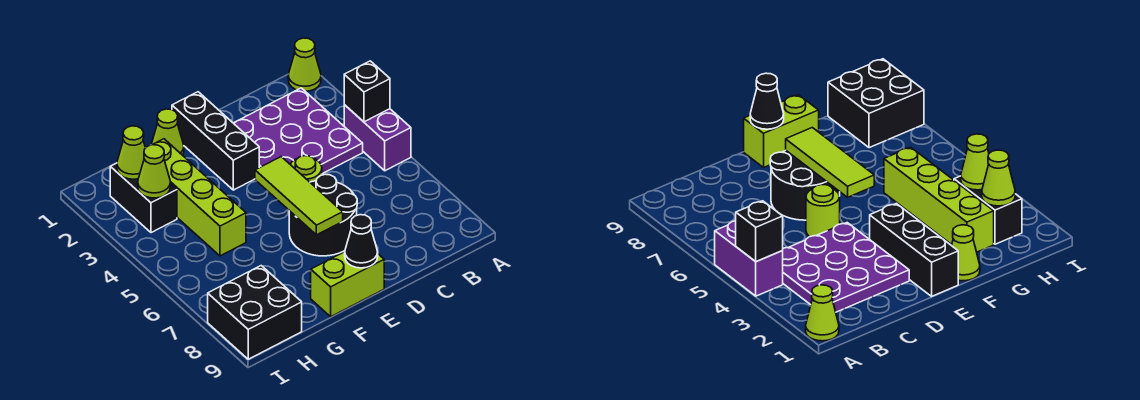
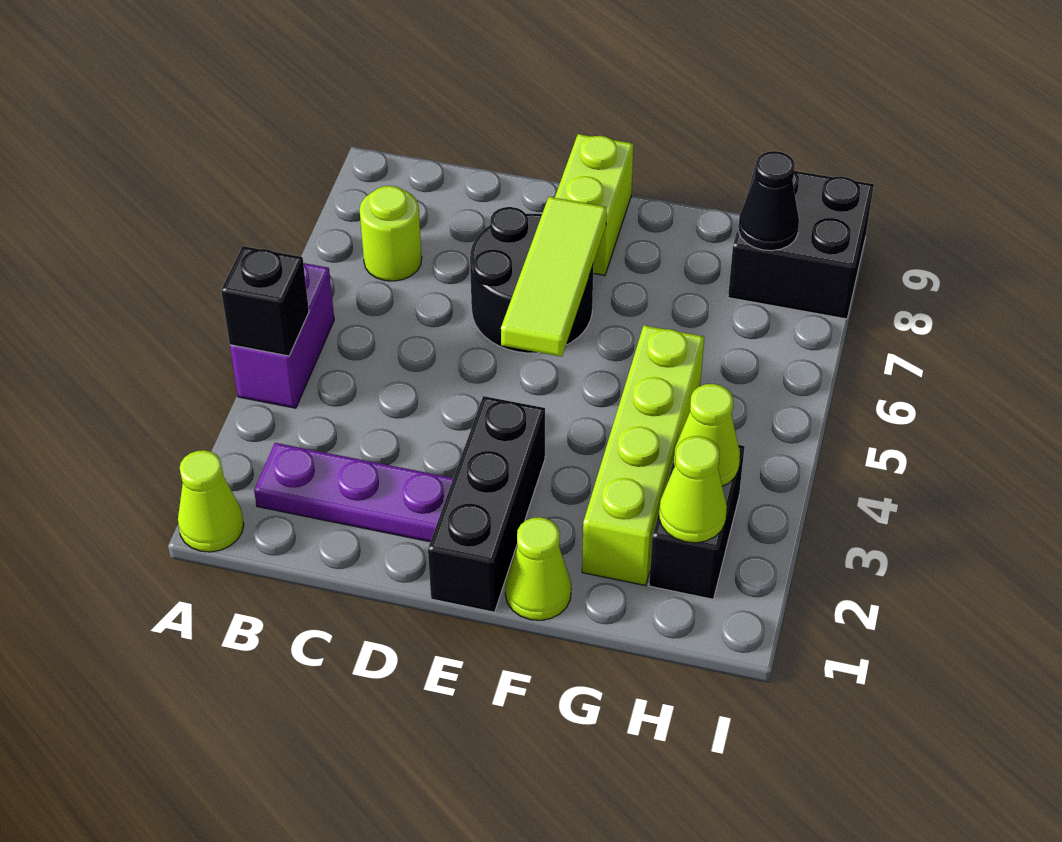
purple 3x3 plate [234,88,363,174] -> purple 1x3 plate [254,443,453,542]
lime 1x1 round brick [290,156,322,182] -> lime 1x1 round brick moved to [360,186,422,281]
lime 1x2 brick [311,252,384,317] -> lime 1x2 brick turned to [555,134,634,275]
black 1x1 cone [345,215,378,268] -> black 1x1 cone moved to [738,151,799,251]

